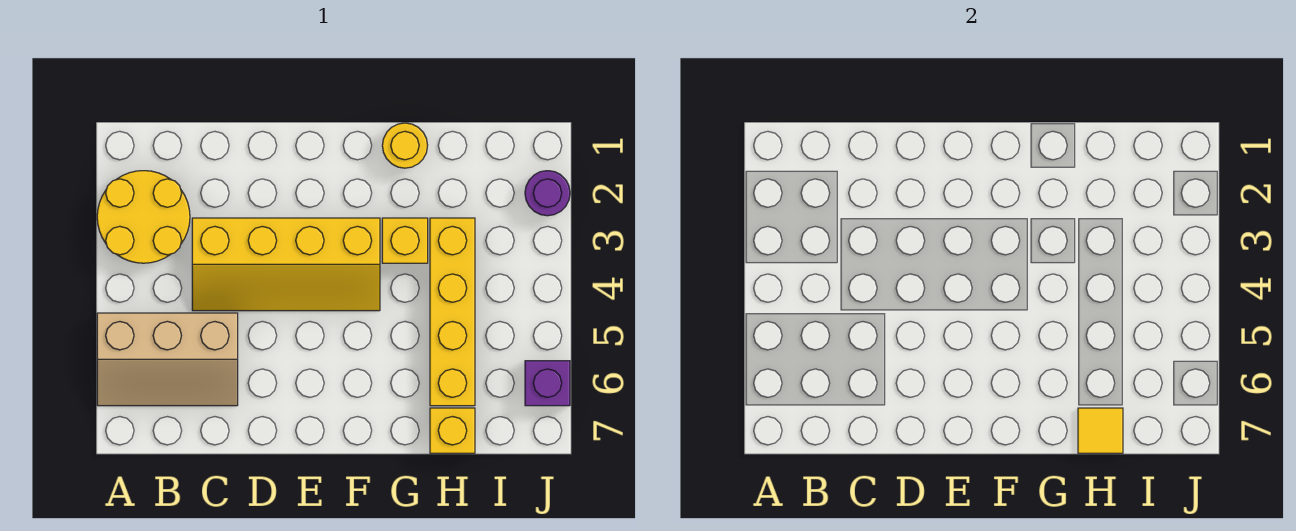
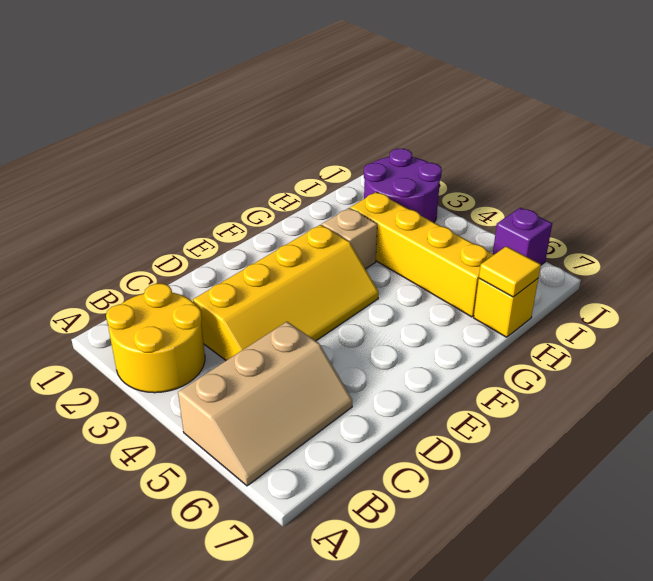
yellow 1x1 round brick [382,123,428,168] -> none
yellow 1x1 brick [382,218,428,263] -> tan 1x1 brick [322,208,377,269]
purple 1x1 round brick [525,171,570,216] -> purple 2x2 round brick [364,149,442,222]

